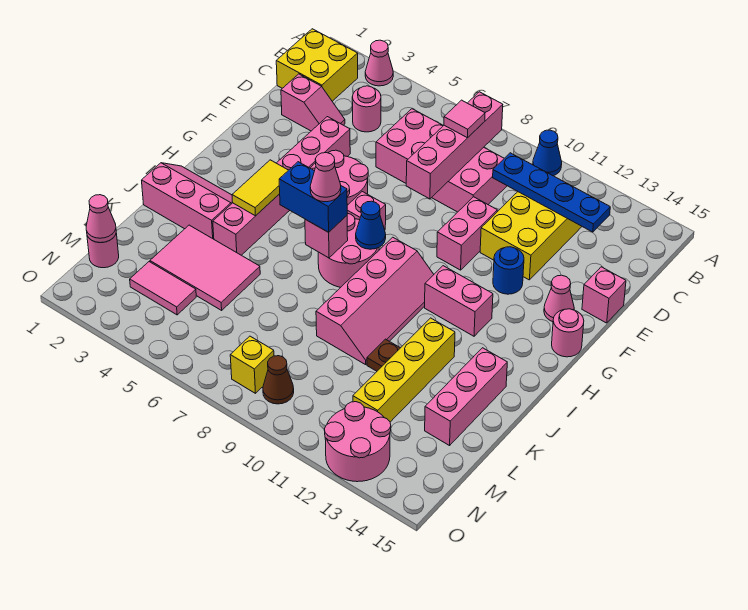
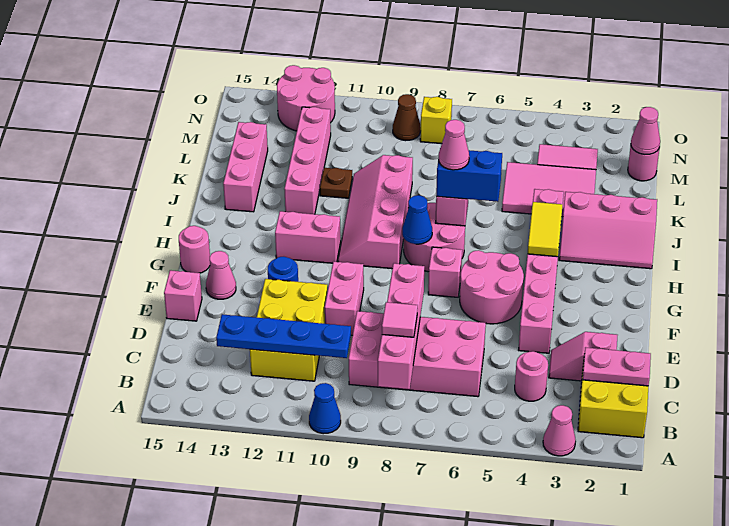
none -> pink 1x2 plate [583,347,651,386]
yellow 1x4 brick [353,318,455,422] -> pink 1x4 brick [284,107,331,214]

